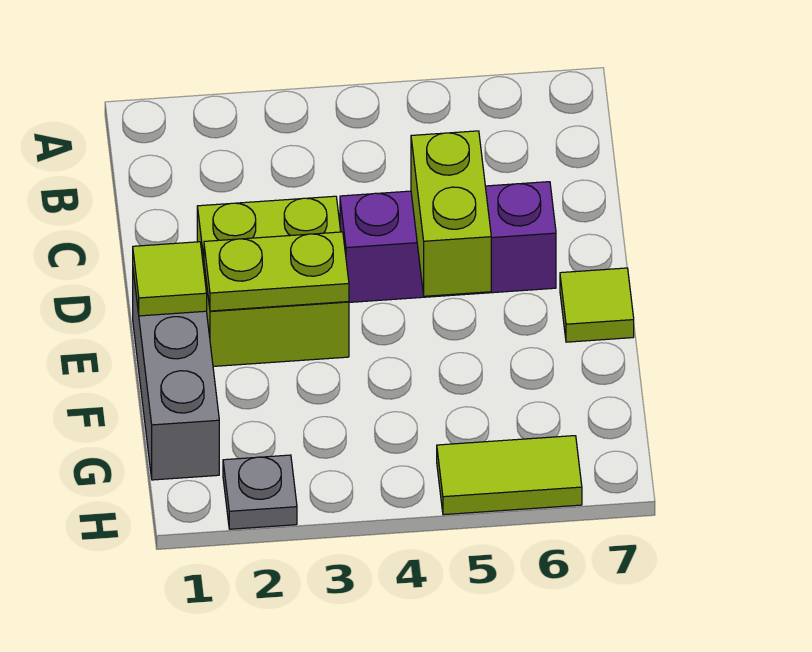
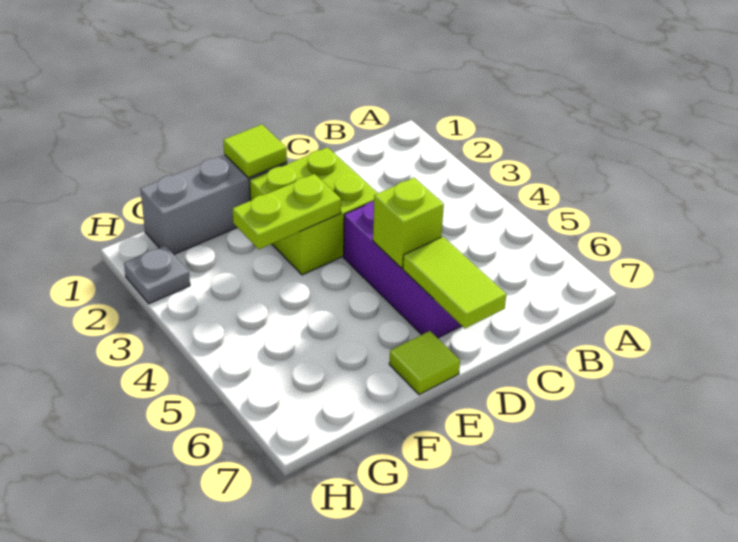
lime 1x2 brick [411,131,491,296] -> lime 1x1 brick [373,178,444,268]
lime 1x2 plate [204,232,349,311] -> lime 1x2 plate turned to [233,174,341,249]
lime 1x2 tile [437,436,582,515] -> lime 1x2 tile moved to [403,237,506,328]

